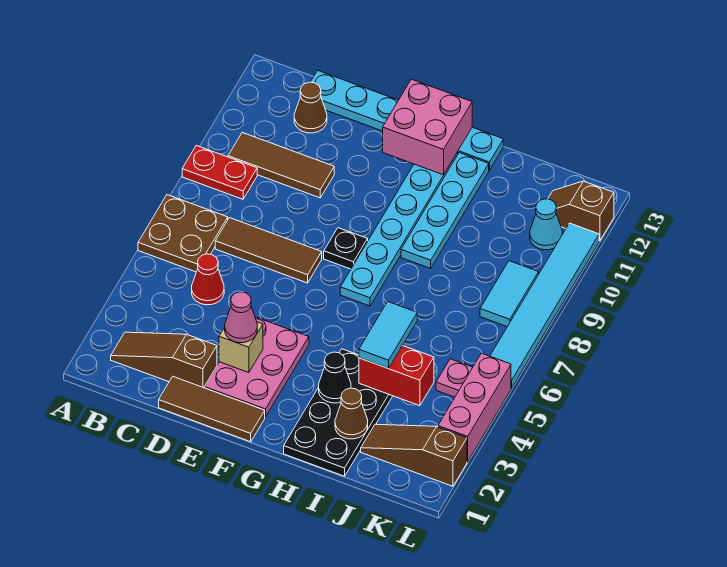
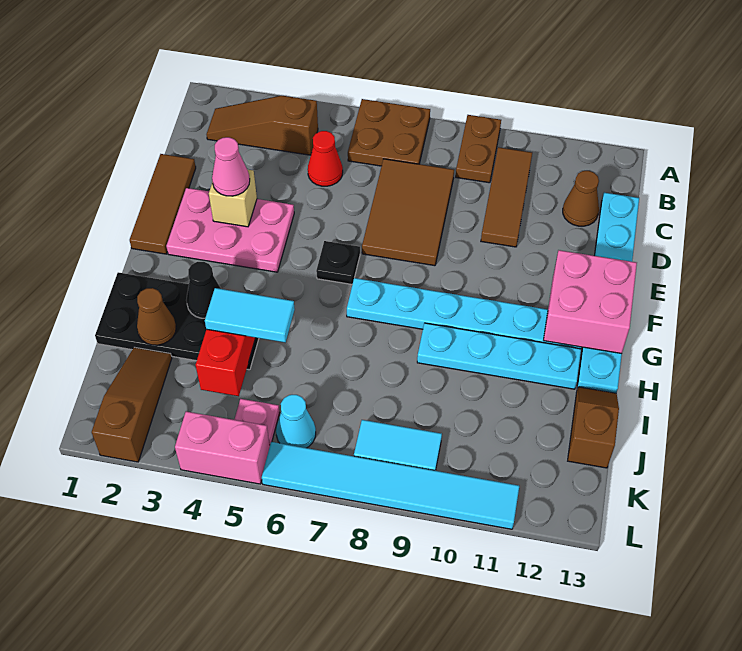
red 1x2 plate [182,146,257,199] -> brown 1x2 plate [456,115,501,183]
brown 1x3 slope [111,332,217,388] -> brown 1x3 slope turned to [207,96,318,155]
brown 1x3 tile [215,218,322,283] -> brown 2x3 tile [362,159,454,266]
black 1x1 plate [324,228,368,269] -> black 1x1 plate moved to [316,241,360,284]
cyan 1x1 cone [530,199,562,250] -> cyan 1x1 cone moved to [276,395,316,448]
brown 1x2 slope [548,181,614,241] -> brown 1x2 slope moved to [568,387,619,468]
pink 1x3 brick [438,353,511,462] -> pink 1x2 brick [175,411,270,484]

